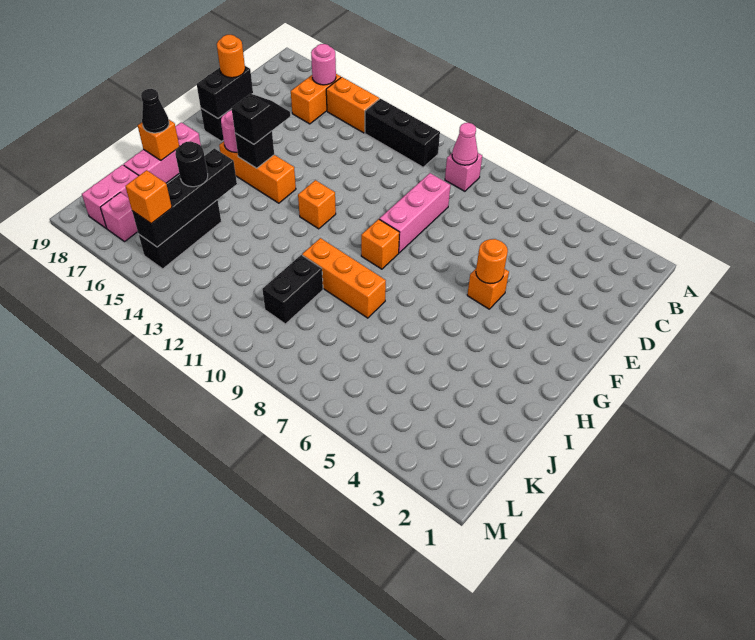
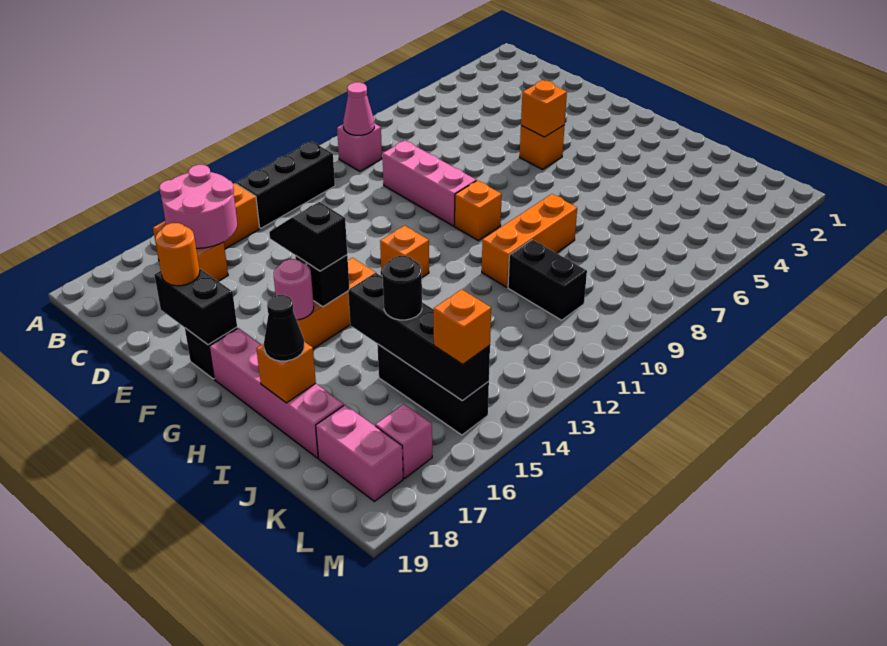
pink 1x1 round brick [311,44,336,85] -> pink 2x2 round brick [159,165,237,248]
orange 1x1 round brick [476,239,508,284] -> orange 1x1 brick [521,80,567,137]
pink 1x3 brick [123,122,201,183] -> pink 1x4 brick [209,328,344,458]

